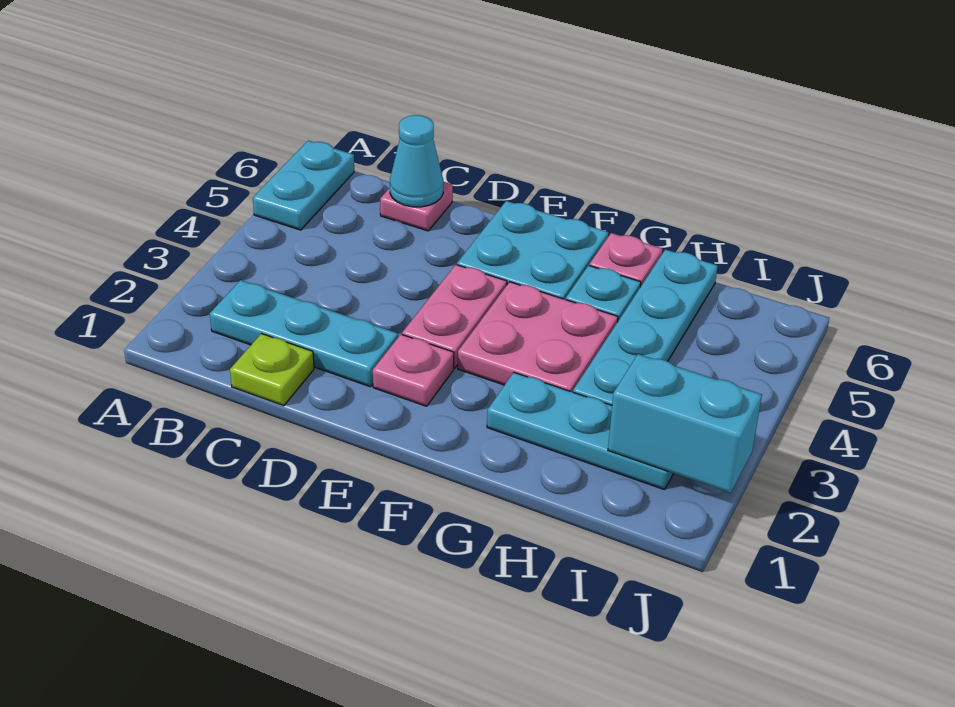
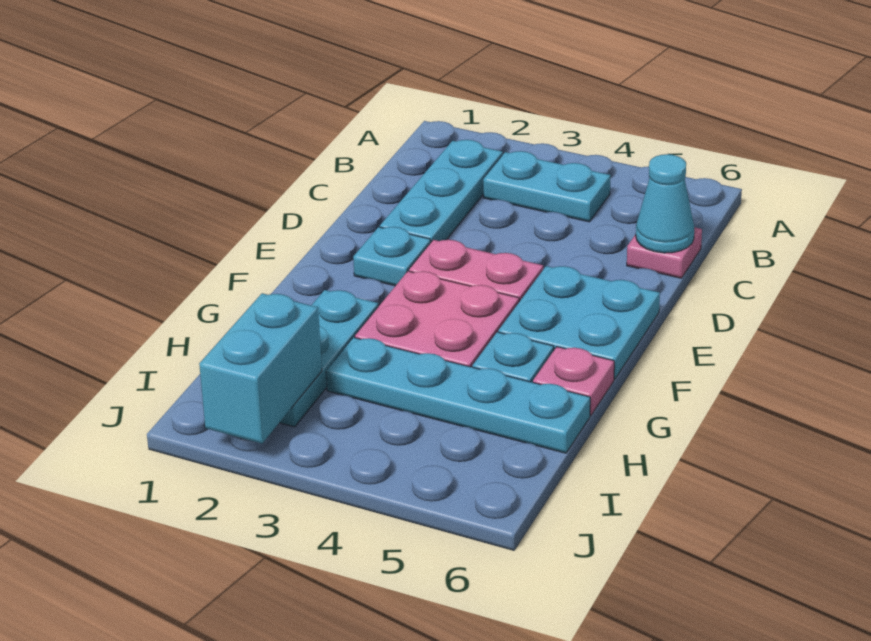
cyan 1x2 plate [253,141,354,230] -> cyan 1x2 plate moved to [483,151,611,222]
lime 1x1 plate [230,334,314,406] -> none
pink 1x1 plate [373,334,454,406] -> cyan 1x1 plate [353,227,431,286]

